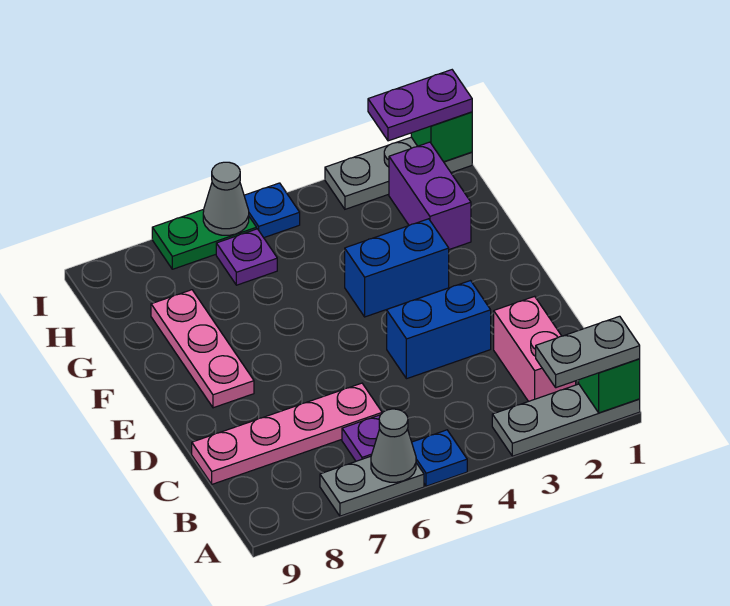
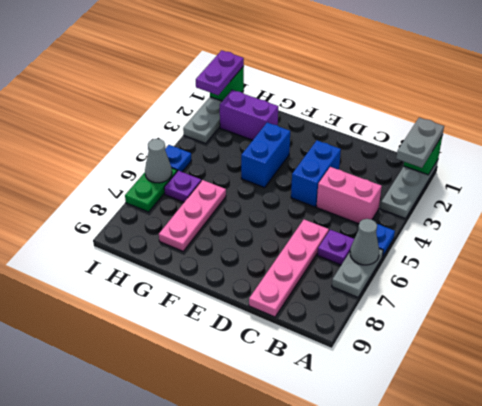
pink 1x2 brick [494,296,576,401] -> pink 1x2 brick moved to [317,167,382,224]
pink 1x3 plate [151,290,254,408] -> pink 1x3 plate turned to [159,180,226,251]

